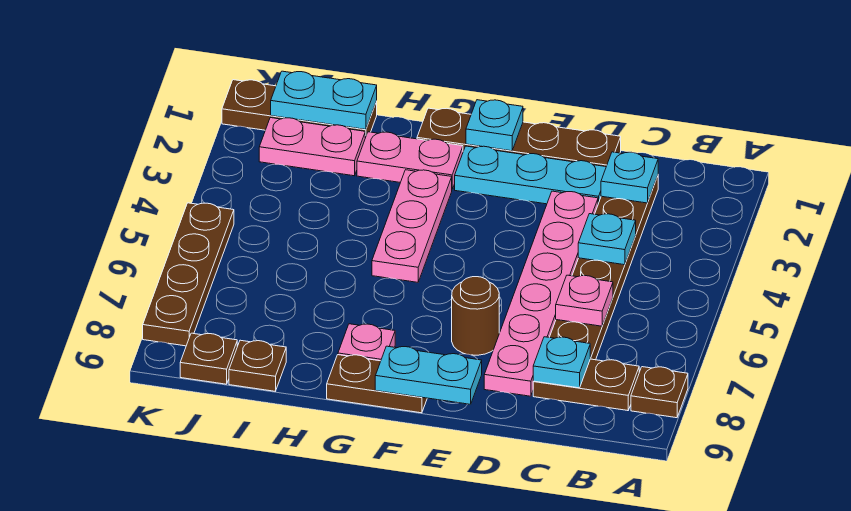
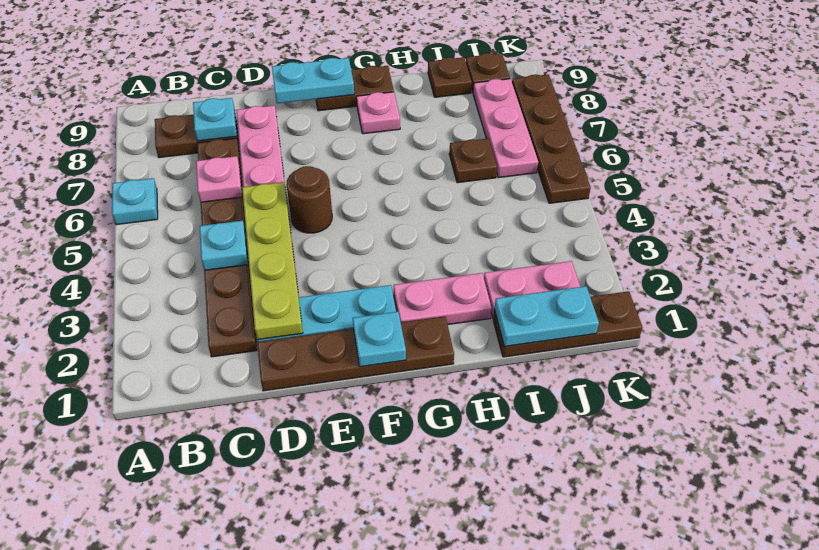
brown 1x1 plate [631,367,688,418] -> brown 1x1 plate moved to [449,139,497,183]
cyan 1x1 plate [601,152,658,203] -> cyan 1x1 plate moved to [112,178,158,225]
none -> lime 1x4 plate [242,182,303,340]
brown 1x1 round brick [452,277,499,355] -> brown 1x1 round brick moved to [286,166,332,233]
pink 1x3 plate [372,170,452,282] -> pink 1x3 plate moved to [473,79,538,178]

